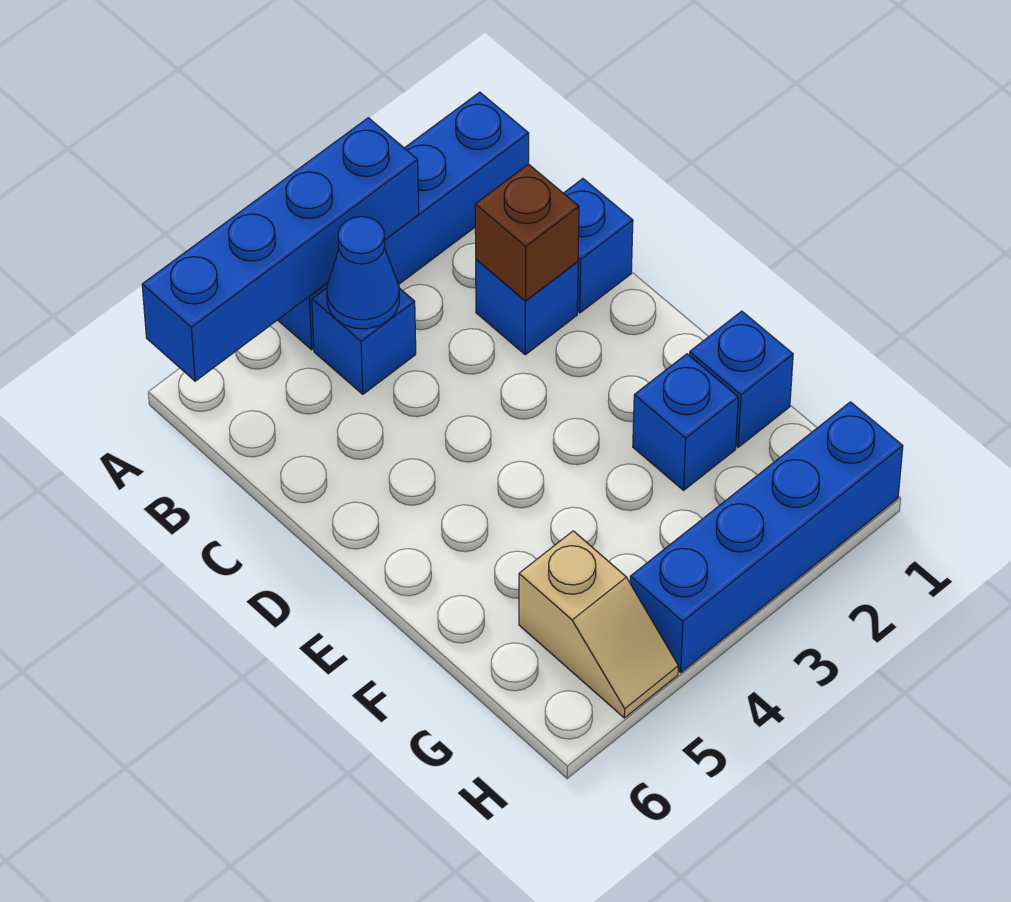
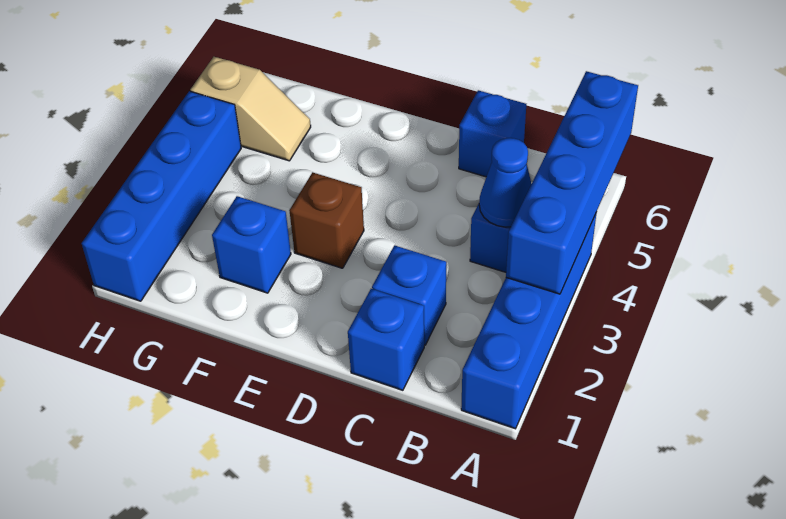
brown 1x1 brick [475,164,579,301] -> brown 1x1 brick moved to [289,172,364,268]
blue 1x1 brick [689,311,793,447] -> blue 1x1 brick moved to [459,90,526,177]
tan 1x2 slope [519,531,678,718] -> tan 1x2 slope turned to [191,57,311,161]

